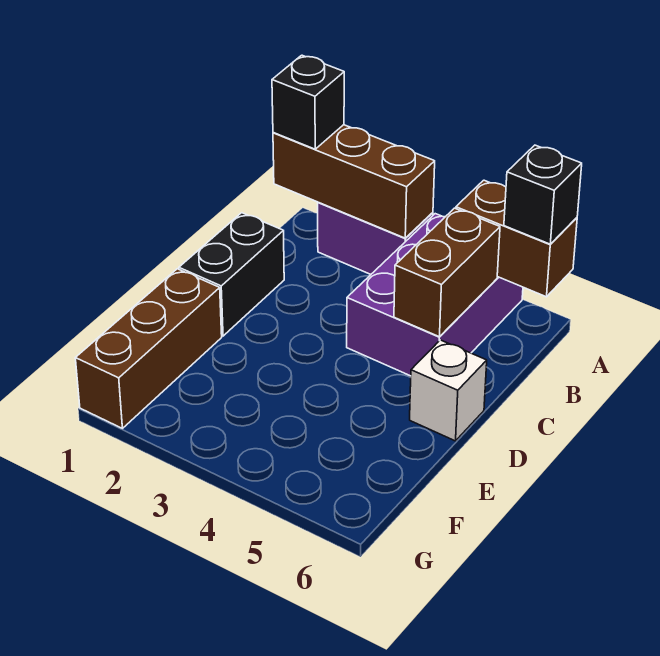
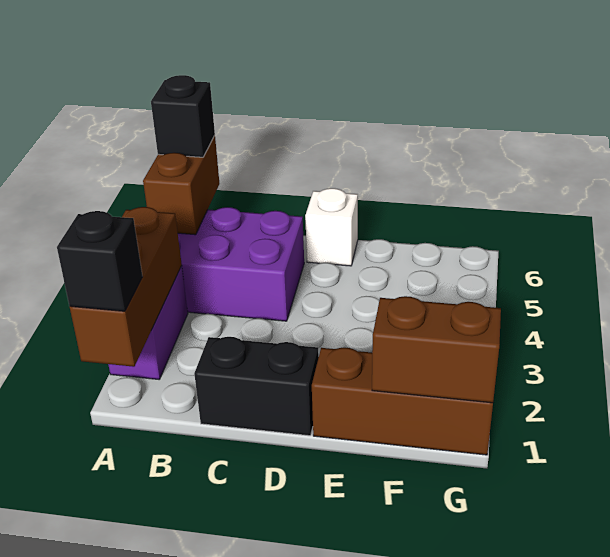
brown 1x2 brick [394,208,500,337] -> brown 1x2 brick moved to [372,296,501,403]

